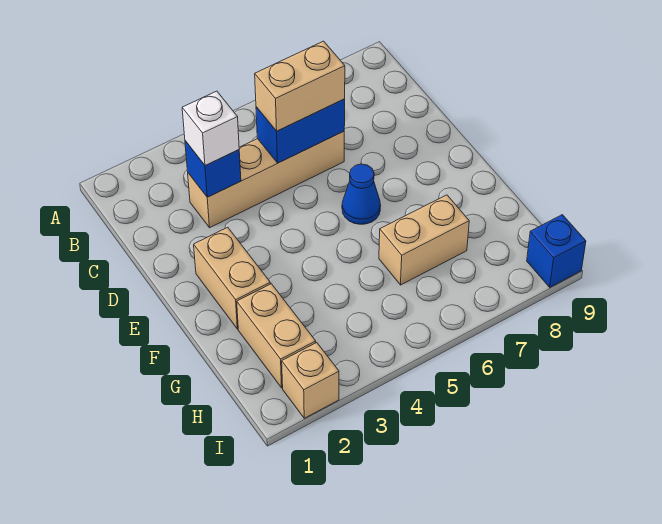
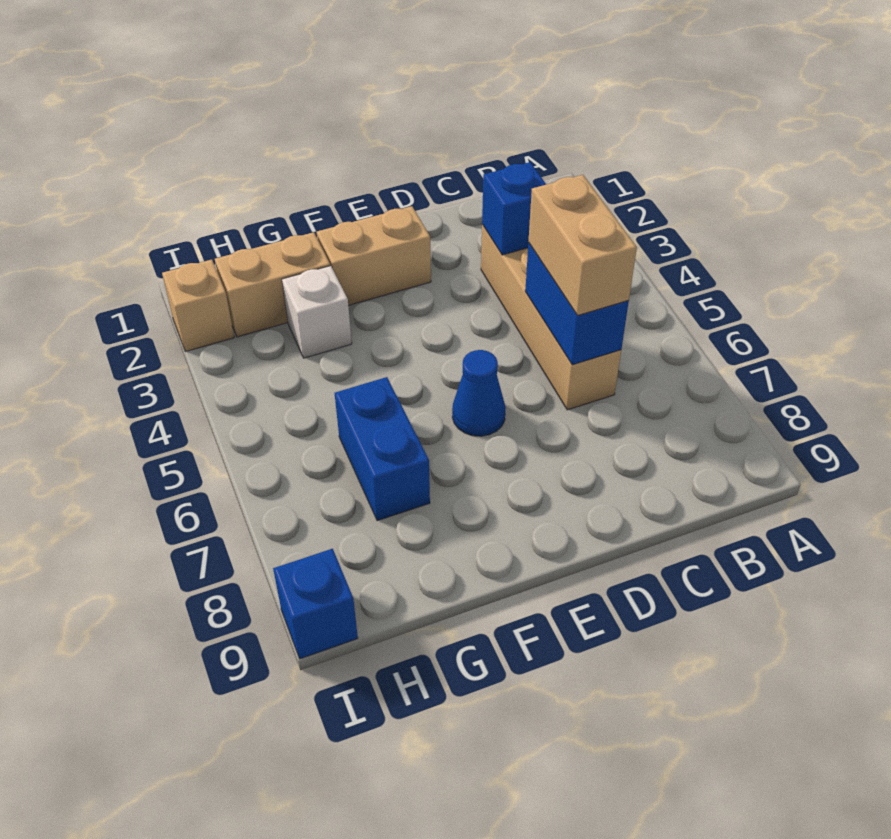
white 1x1 brick [182,91,239,166] -> white 1x1 brick moved to [282,266,352,358]
tan 1x2 brick [379,195,469,285] -> blue 1x2 brick [335,377,430,521]

